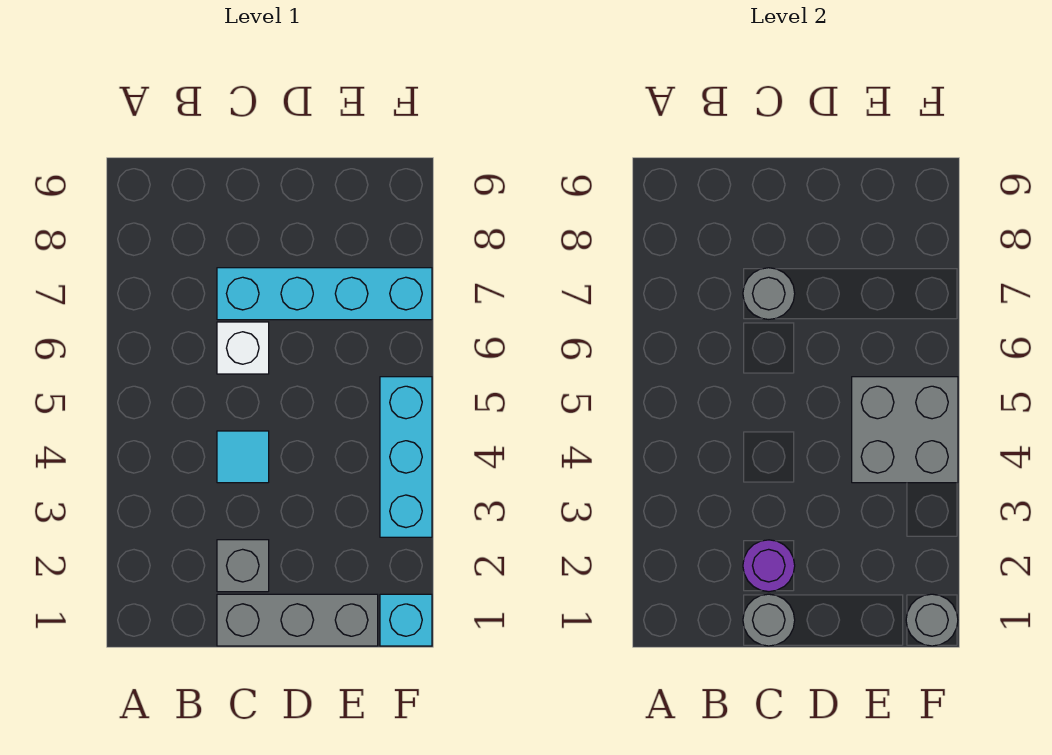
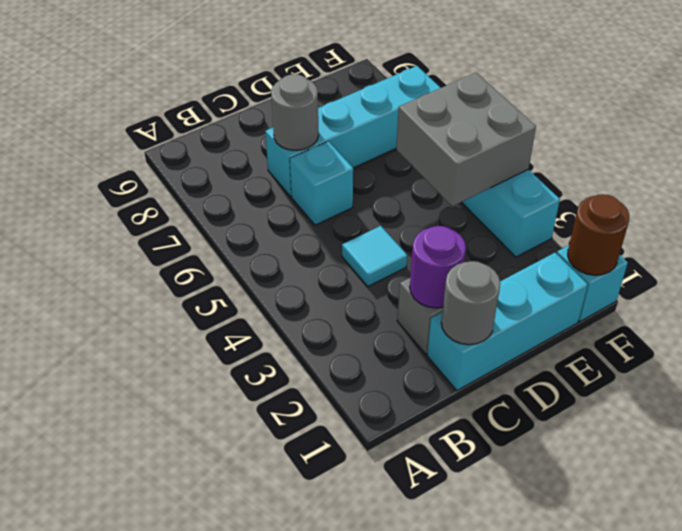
grey 1x3 brick [217,594,378,646] -> cyan 1x3 brick [427,253,588,391]
white 1x1 brick [217,322,269,374] -> cyan 1x1 brick [290,141,353,225]
grey 1x1 round brick [906,594,958,646] -> brown 1x1 round brick [568,194,629,275]

